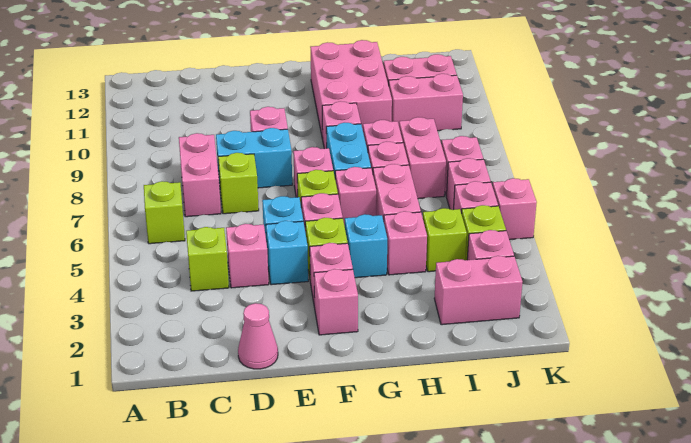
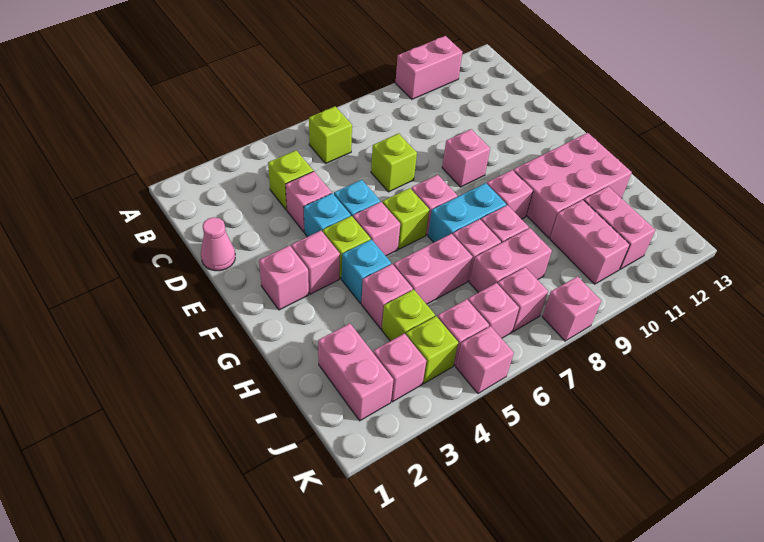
pink 1x2 brick [179,133,221,217] -> pink 1x2 brick moved to [396,36,462,99]
cyan 1x2 brick [216,128,292,188] -> none
pink 1x1 brick [335,167,376,226] -> pink 1x1 brick moved to [542,276,601,341]

